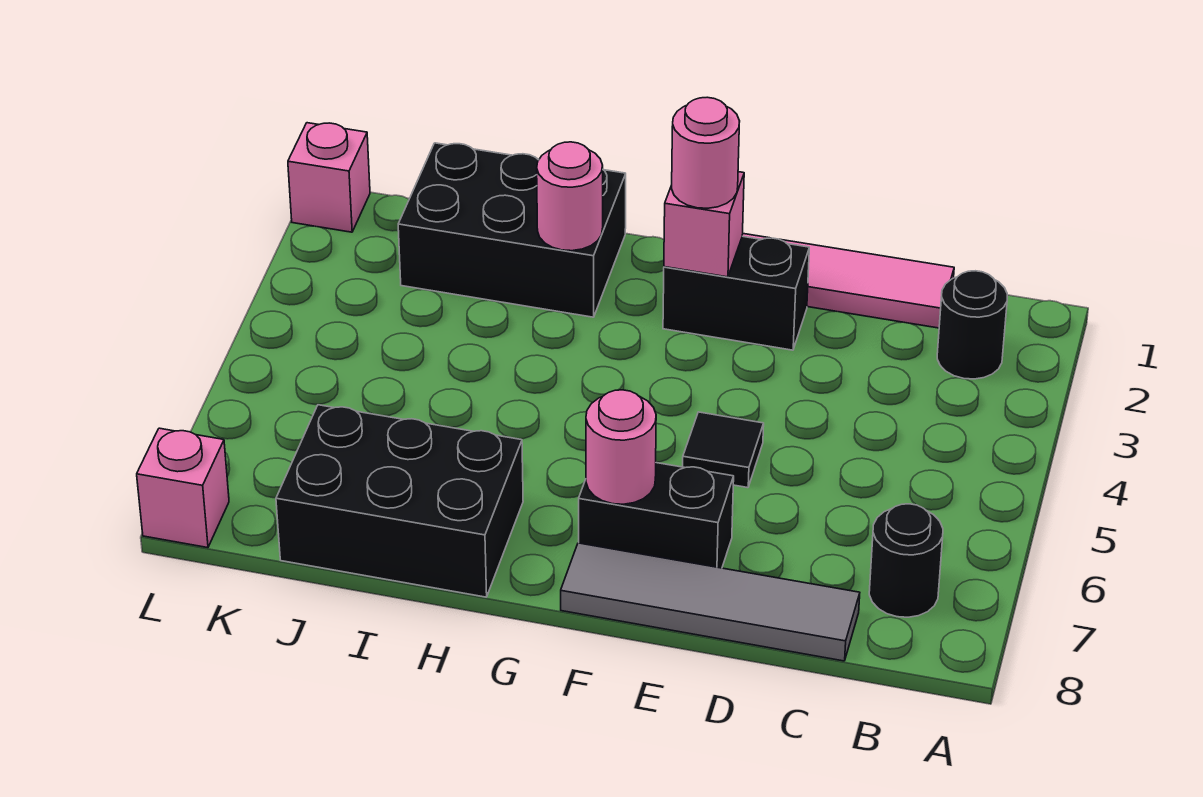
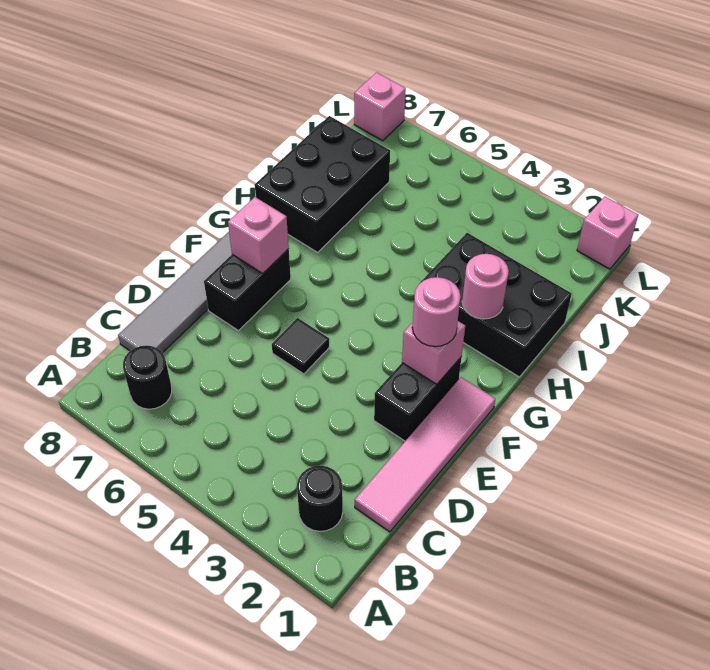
pink 1x1 round brick [586,390,656,504] -> pink 1x1 brick [228,197,289,273]
black 2x3 brick [398,143,626,317] -> black 2x3 brick turned to [419,233,572,377]

